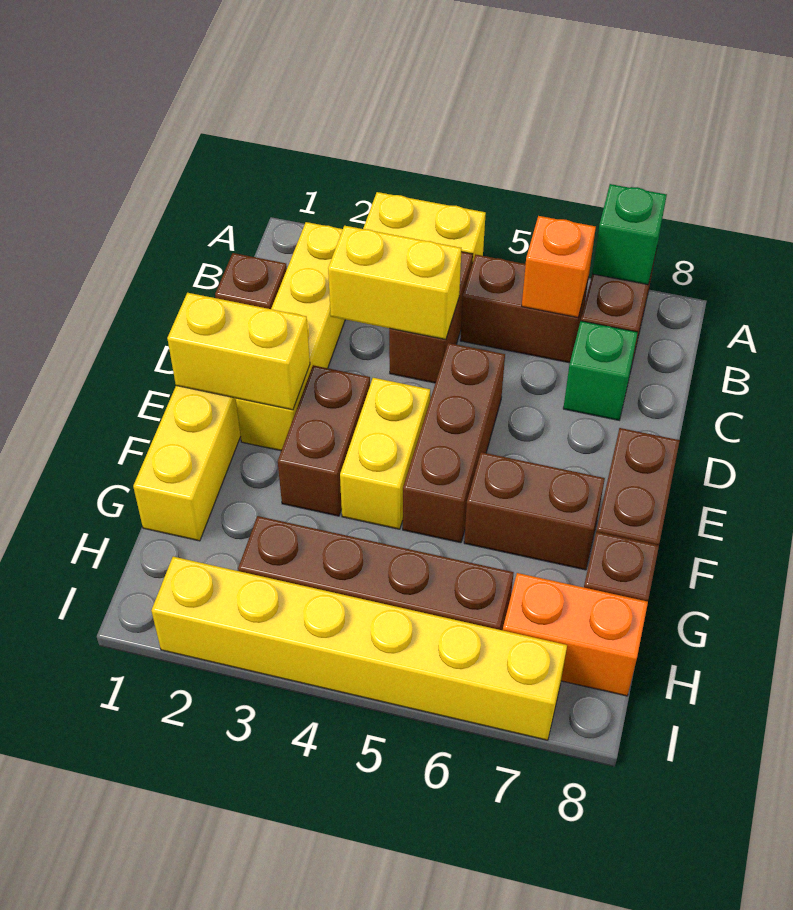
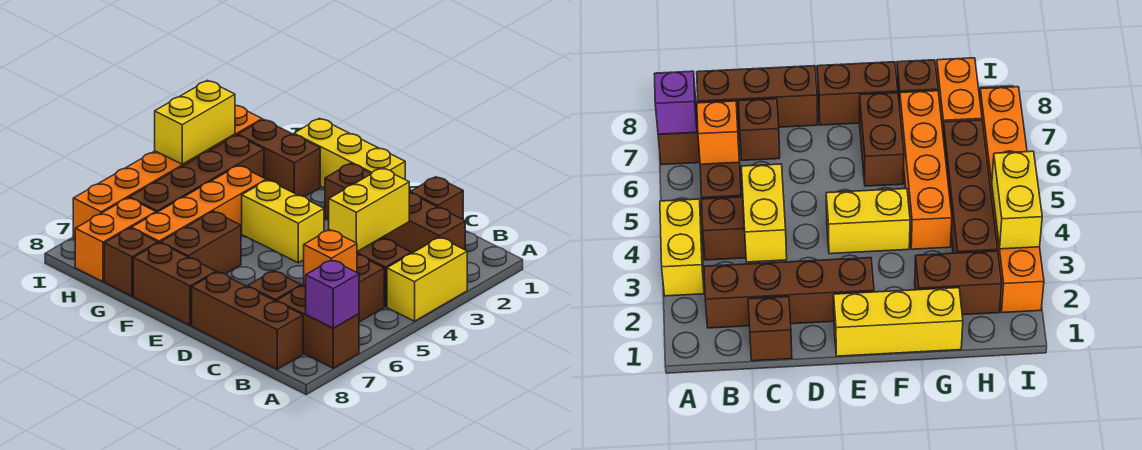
green 1x1 brick [592,184,667,285] -> purple 1x1 brick [306,260,359,328]
yellow 1x4 brick [236,222,345,451] -> brown 1x4 brick [325,163,465,253]
green 1x1 brick [563,321,638,420] -> brown 1x1 brick [248,271,301,301]
brown 1x3 brick [403,343,505,543] -> brown 1x3 brick moved to [192,272,303,369]
yellow 1x2 brick [167,293,310,410] -> yellow 1x2 brick moved to [155,80,235,164]
brown 1x2 brick [278,365,370,516] -> brown 1x2 brick moved to [238,119,320,197]
none -> orange 1x4 brick [132,165,266,243]
yellow 1x6 brick [151,557,567,740] -> orange 1x6 brick [73,105,262,238]

